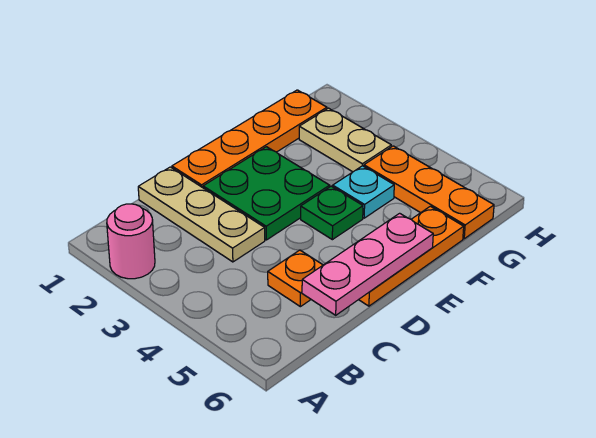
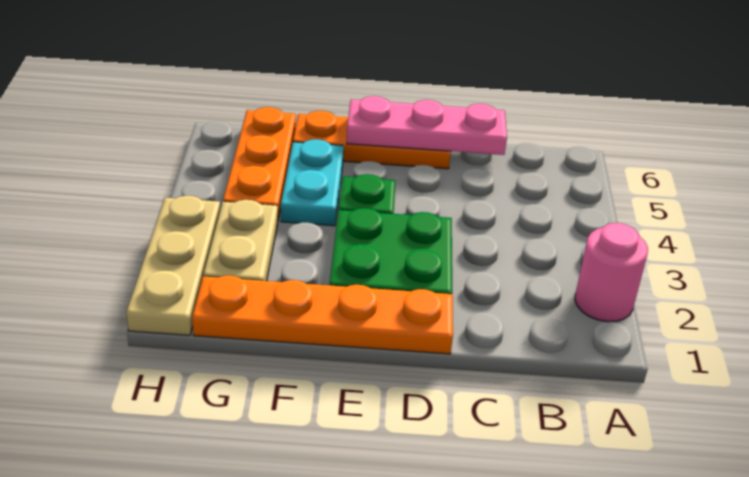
tan 1x3 plate [138,167,265,262] -> tan 1x3 plate moved to [126,196,220,335]
orange 1x1 plate [268,250,323,307] -> none
cyan 1x1 plate [333,166,394,218] -> cyan 1x2 plate [281,139,344,226]

